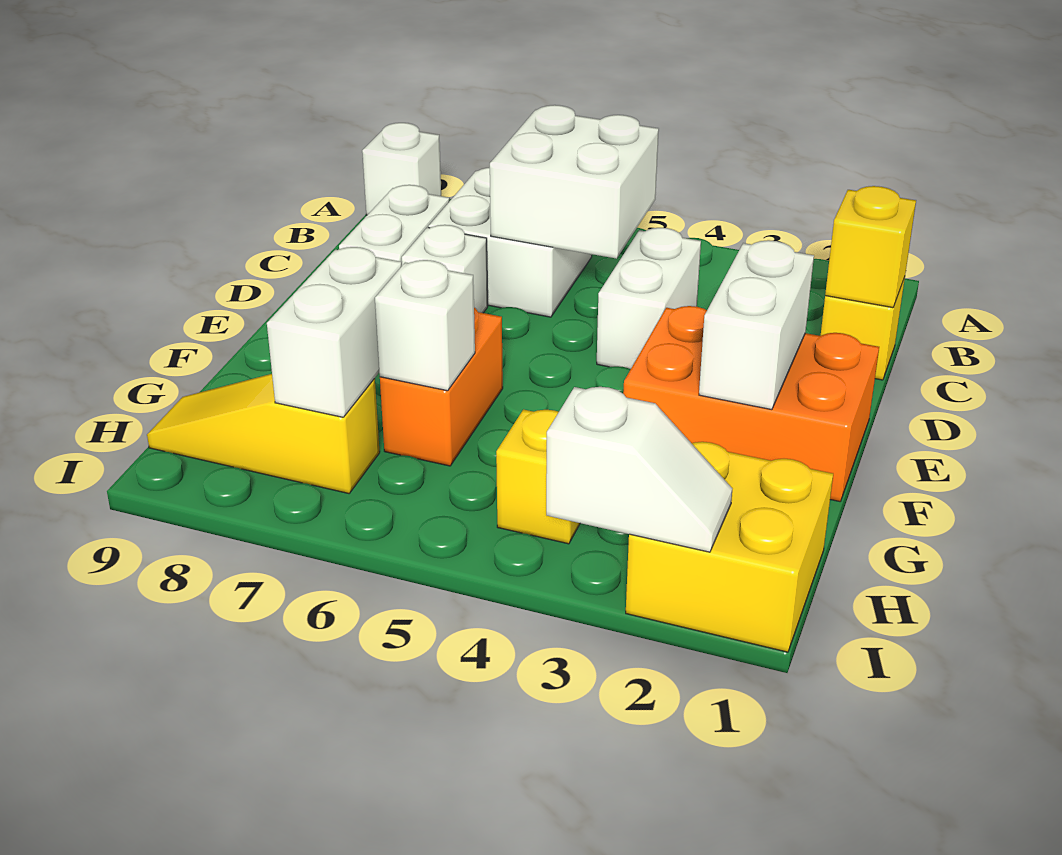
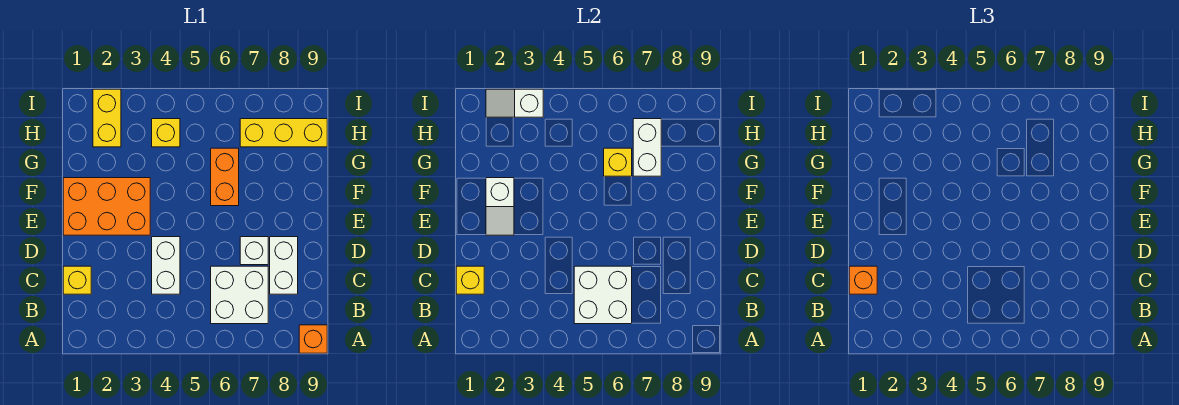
white 1x1 brick [362,123,441,215] -> orange 1x1 brick [299,325,327,353]
none -> orange 1x1 brick [849,266,877,294]
white 1x2 brick [699,240,814,410] -> white 1x2 slope [486,178,514,235]
white 1x1 brick [375,260,475,391] -> yellow 1x1 brick [604,148,632,176]
yellow 2x2 brick [626,442,833,652] -> yellow 1x2 brick [93,89,121,147]
yellow 1x3 slope [147,374,380,493] -> yellow 1x3 brick [240,119,327,147]

